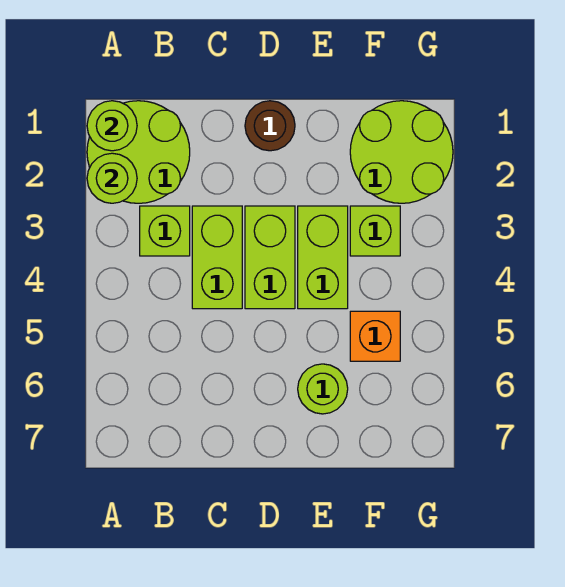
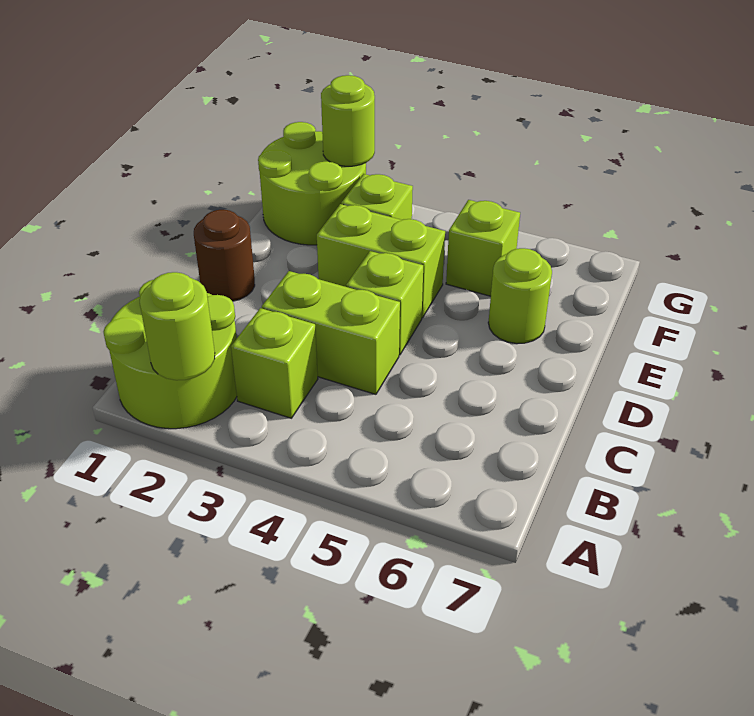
lime 1x1 round brick [87,101,137,151] -> lime 1x1 round brick moved to [321,75,375,166]
lime 1x2 brick [245,206,295,309] -> lime 1x1 brick [346,251,423,355]
orange 1x1 brick [350,311,400,361] -> lime 1x1 brick [446,200,520,296]

